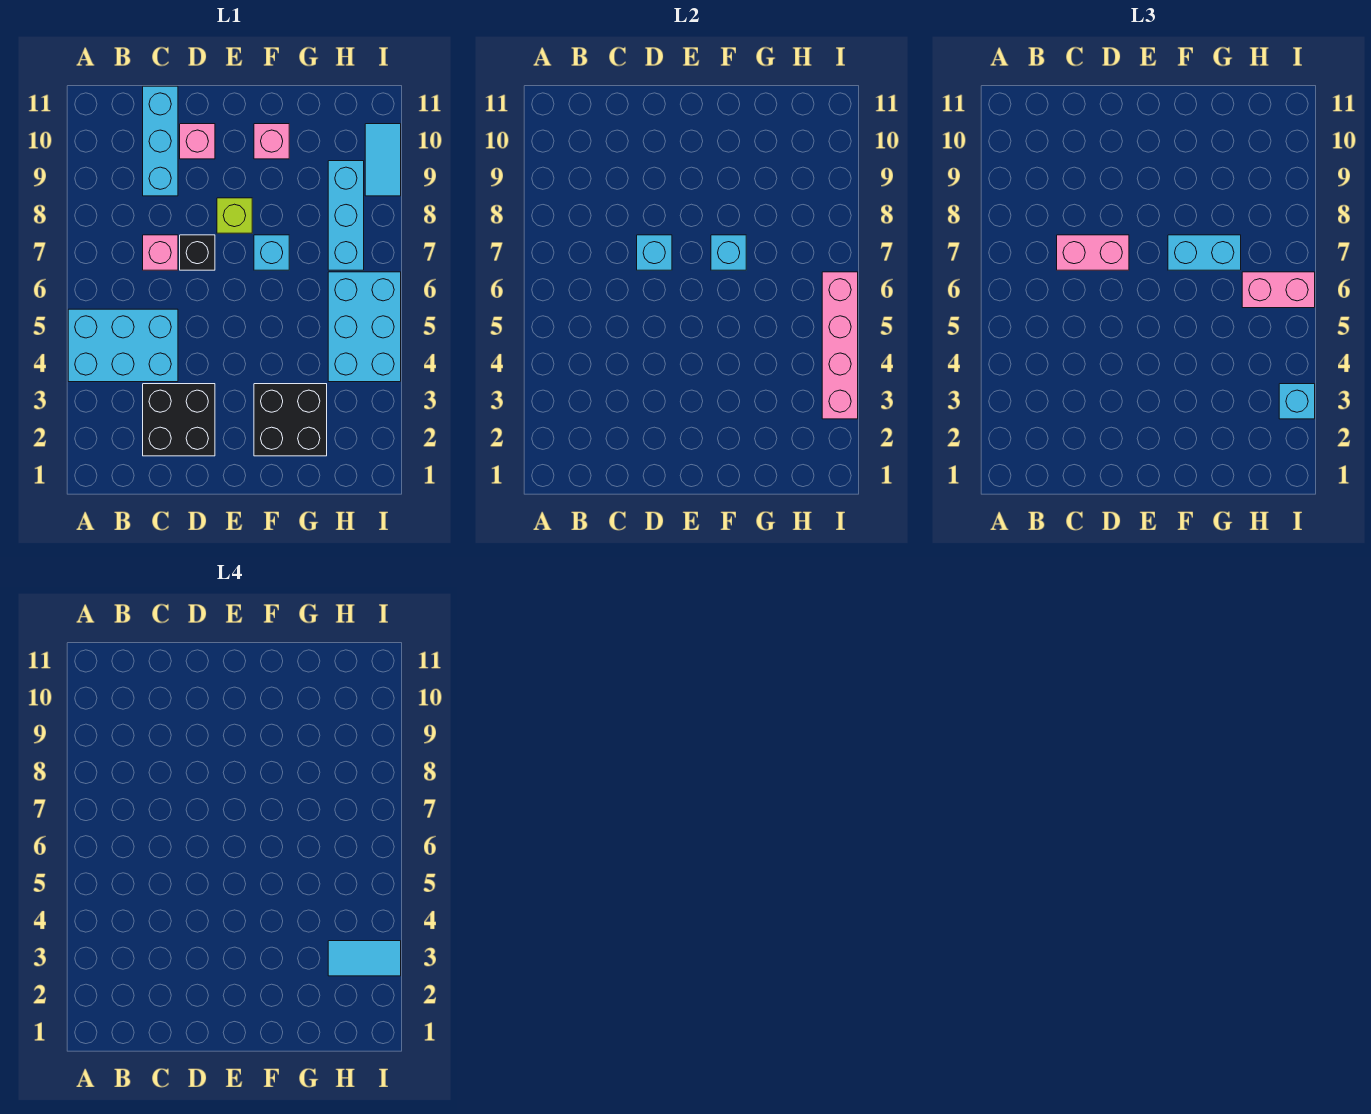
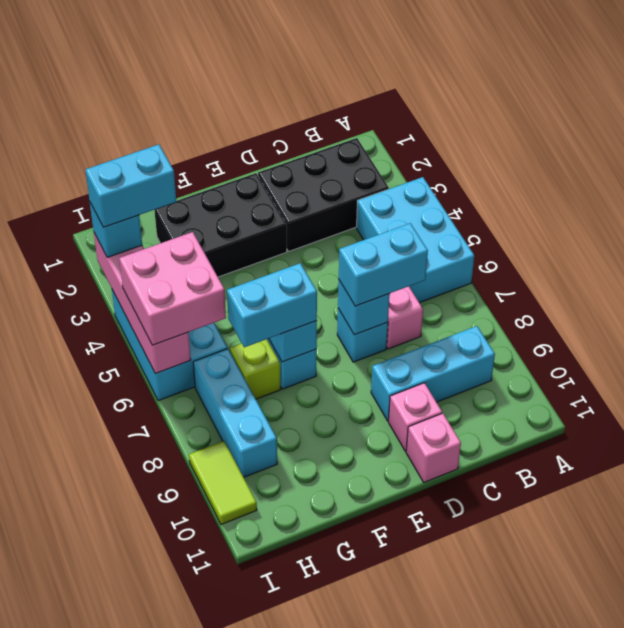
cyan 2x3 brick [68,309,178,382] -> cyan 2x3 brick turned to [357,177,474,303]
black 2x2 brick [143,384,215,456] -> black 2x3 brick [258,138,389,252]
pink 1x2 brick [1057,235,1129,270] -> cyan 1x2 brick [339,223,428,306]
cyan 1x3 brick [143,86,178,196] -> cyan 1x3 brick turned to [371,326,495,421]
black 1x1 brick [180,235,215,270] -> cyan 1x1 brick [337,309,388,362]
lime 1x1 brick [217,198,252,233] -> lime 1x1 brick moved to [230,339,281,399]
black 2x2 brick [254,384,327,456] -> black 2x3 brick [155,173,287,277]
pink 1x1 brick [254,124,289,159] -> pink 1x1 brick moved to [406,413,461,482]
cyan 1x2 tile [328,941,401,976] -> cyan 1x2 brick [85,144,176,227]
pink 1x2 brick [1242,272,1315,308] -> pink 2x2 brick [119,232,226,345]
cyan 1x2 tile [365,124,401,196] -> lime 1x2 tile [189,441,257,524]

